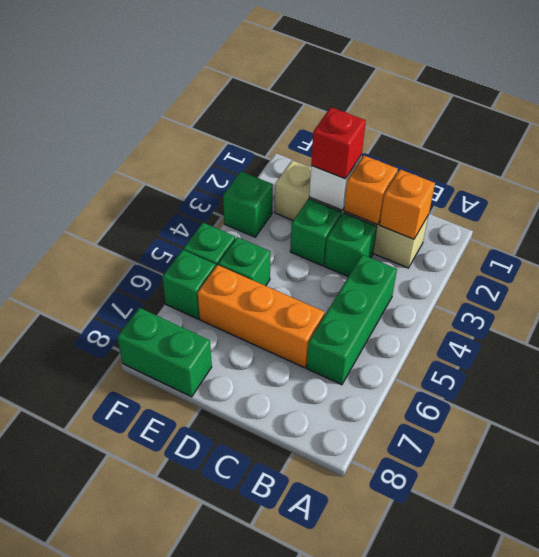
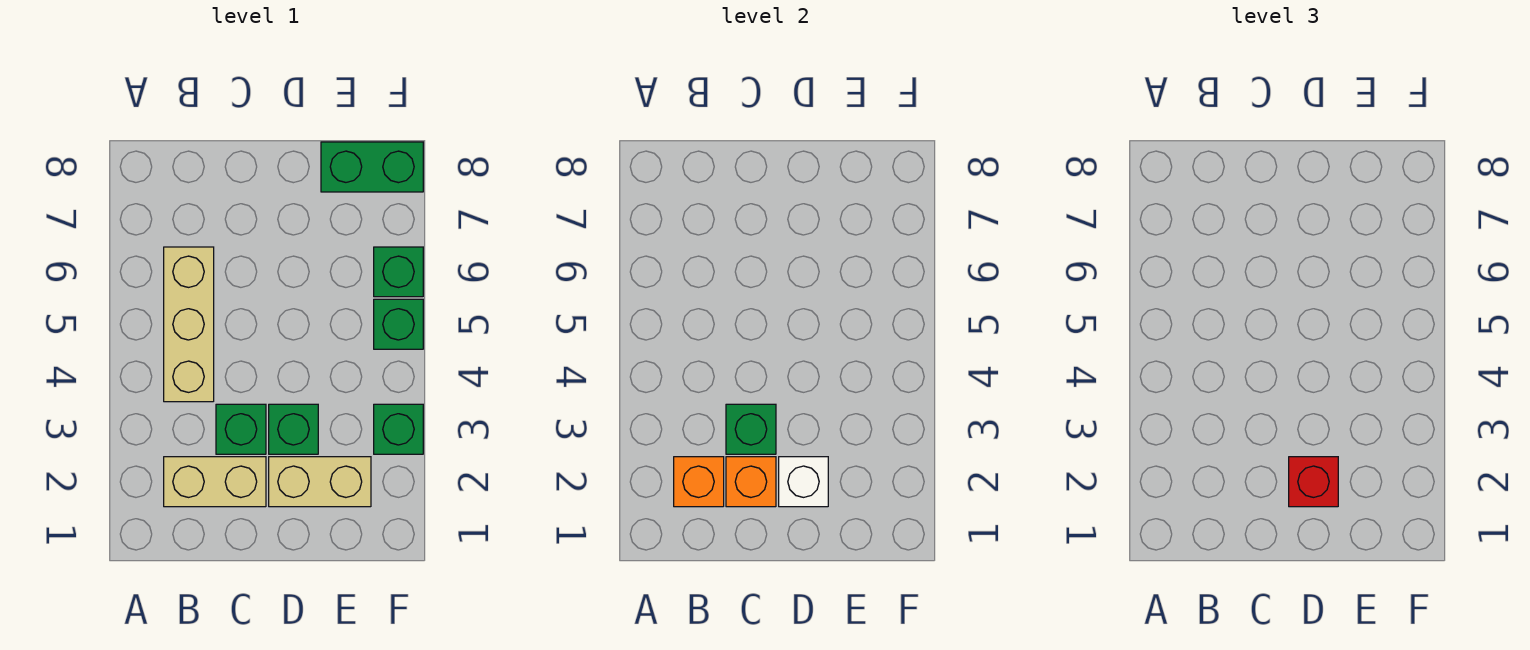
green 1x3 brick [307,255,397,385] -> tan 1x3 brick [164,247,214,402]
orange 1x3 brick [198,265,325,368] -> none
green 1x1 brick [218,237,270,286] -> green 1x1 brick moved to [726,404,776,454]

